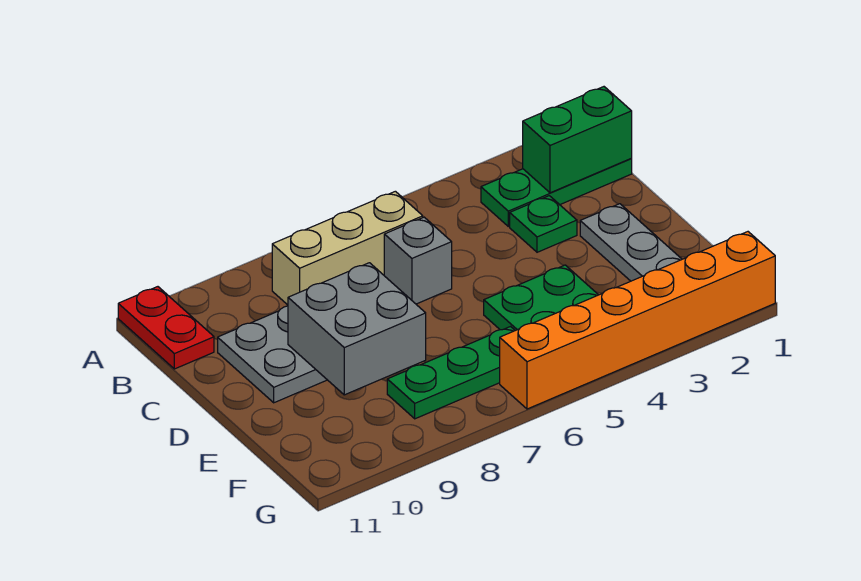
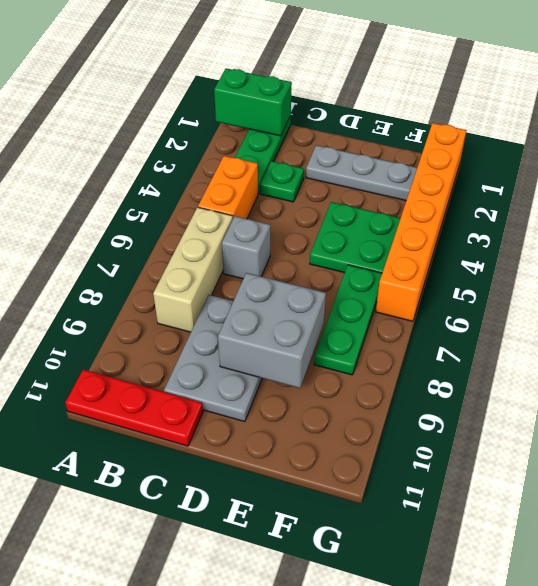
red 1x2 plate [118,287,214,369] -> red 1x3 plate [65,370,203,446]
green 1x2 brick [522,87,632,193] -> green 1x2 brick turned to [214,68,292,136]
none -> orange 1x2 brick [198,156,258,219]

